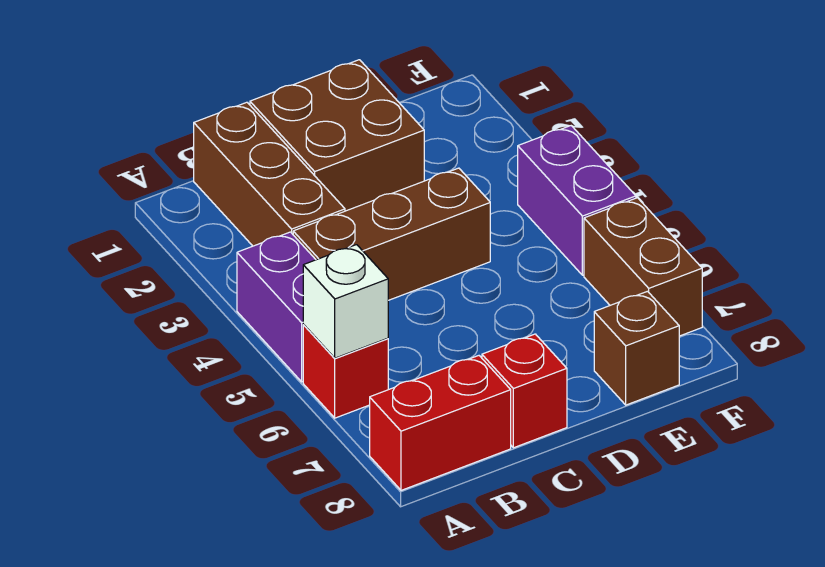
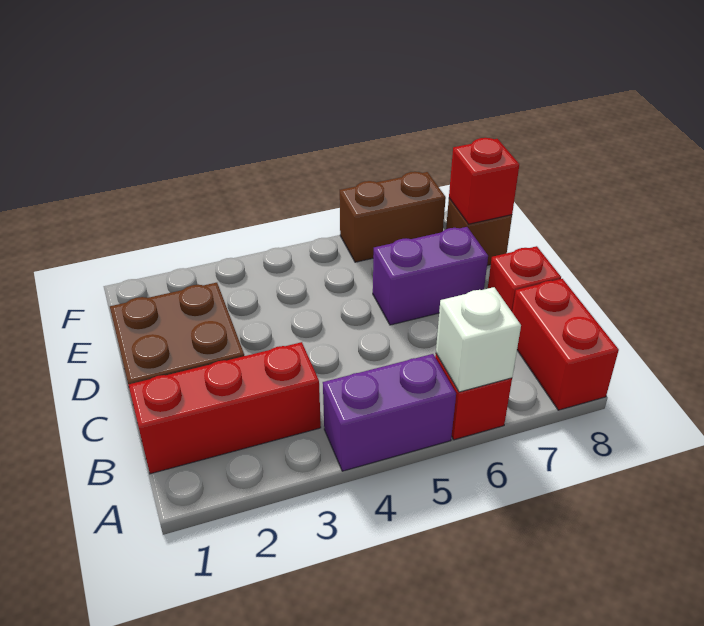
brown 1x3 brick [194,102,345,246] -> red 1x3 brick [128,342,321,474]
brown 1x3 brick [293,168,490,300] -> none
none -> red 1x1 brick [449,138,519,224]
purple 1x2 brick [518,126,636,275] -> purple 1x2 brick moved to [373,227,488,325]

